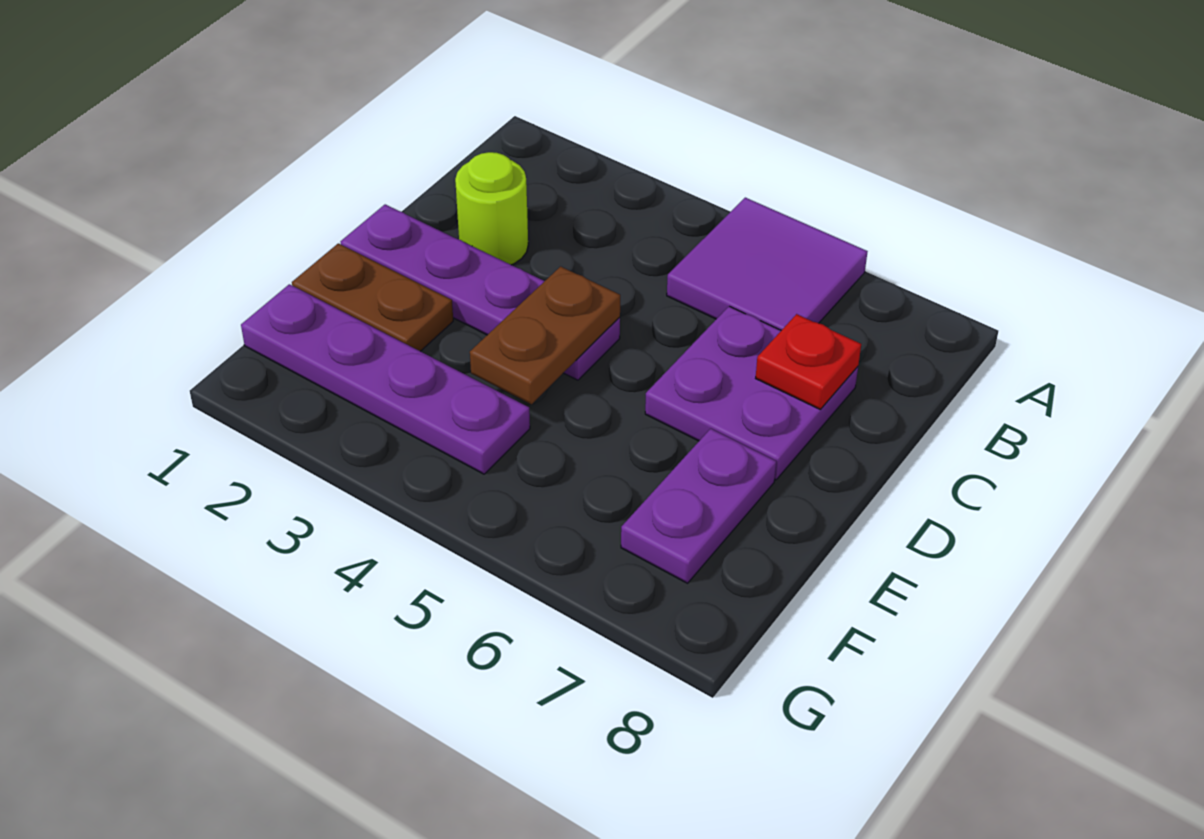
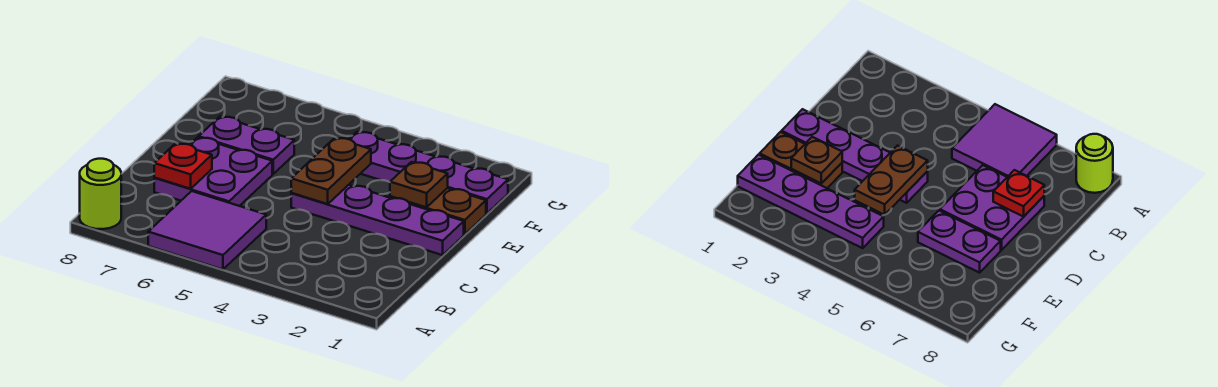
lime 1x1 round brick [455,152,528,265] -> lime 1x1 round brick moved to [80,159,121,229]
none -> brown 1x1 plate [390,162,448,207]
purple 1x2 plate [621,429,776,583] -> purple 1x2 plate turned to [199,117,294,174]

